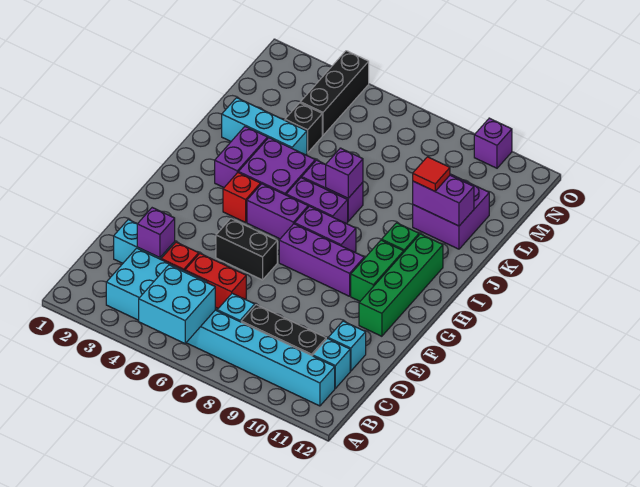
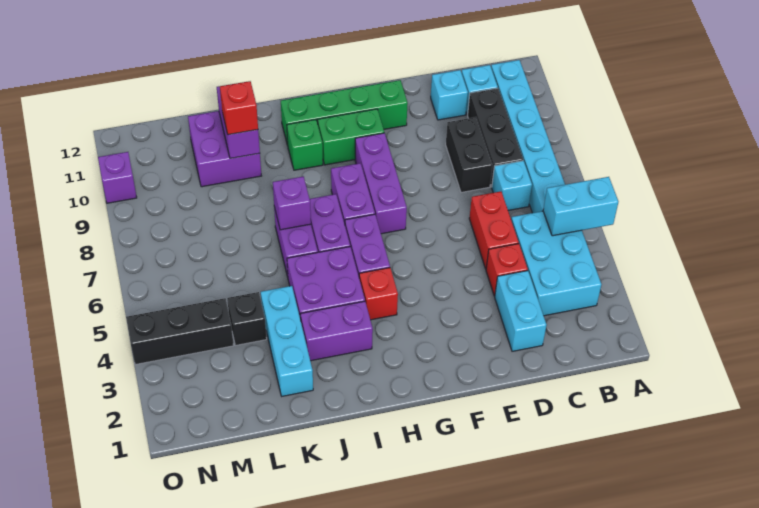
cyan 2x2 brick [139,265,215,343] -> cyan 1x2 brick [543,177,618,236]
purple 1x1 brick [137,208,175,258] -> none
black 1x2 brick [216,219,277,280] -> black 1x2 brick moved to [446,117,492,192]
red 1x1 tile [413,157,450,191] -> red 1x1 brick [220,81,258,135]

